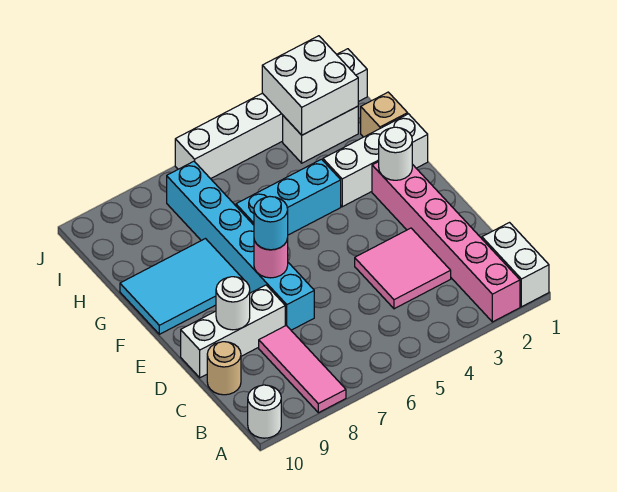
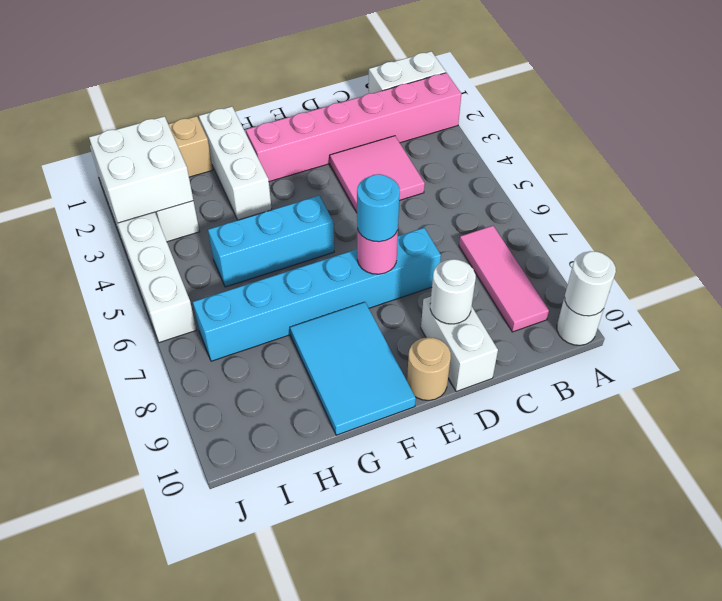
pink 1x3 tile [259,325,346,413] -> pink 1x3 tile turned to [459,226,549,332]
tan 1x1 round brick [207,342,241,395] -> tan 1x1 round brick moved to [407,337,451,400]
white 1x3 brick [181,285,285,378] -> white 1x2 brick [421,297,498,392]
white 1x1 round brick [379,127,412,180] -> white 1x1 round brick moved to [565,251,616,316]
cyan 1x3 brick [236,159,341,235] -> cyan 1x3 brick turned to [208,196,334,287]

